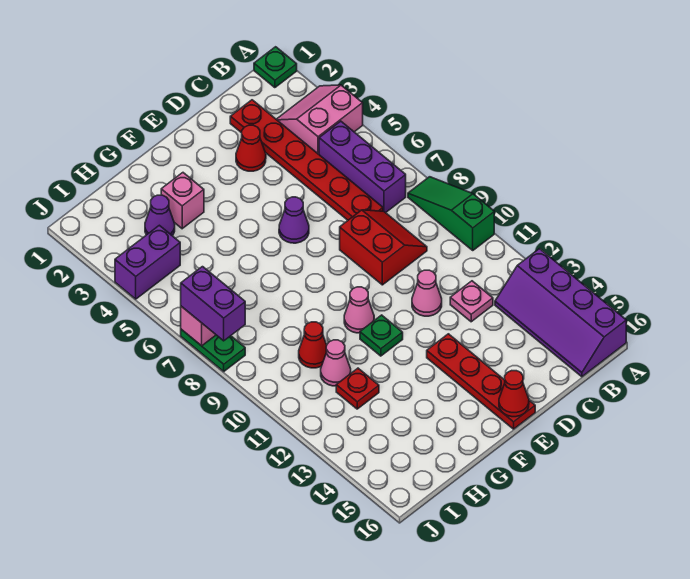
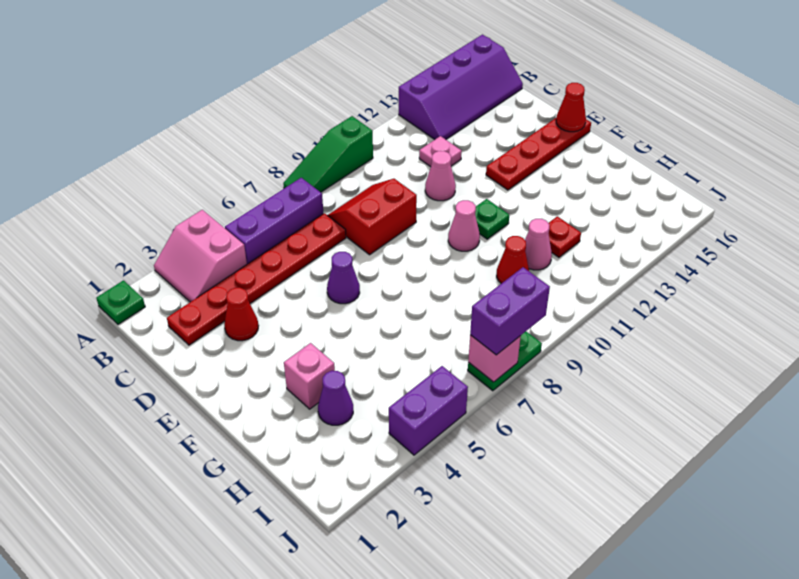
purple 1x2 brick [115,225,180,299] -> purple 1x2 brick turned to [389,366,468,455]

